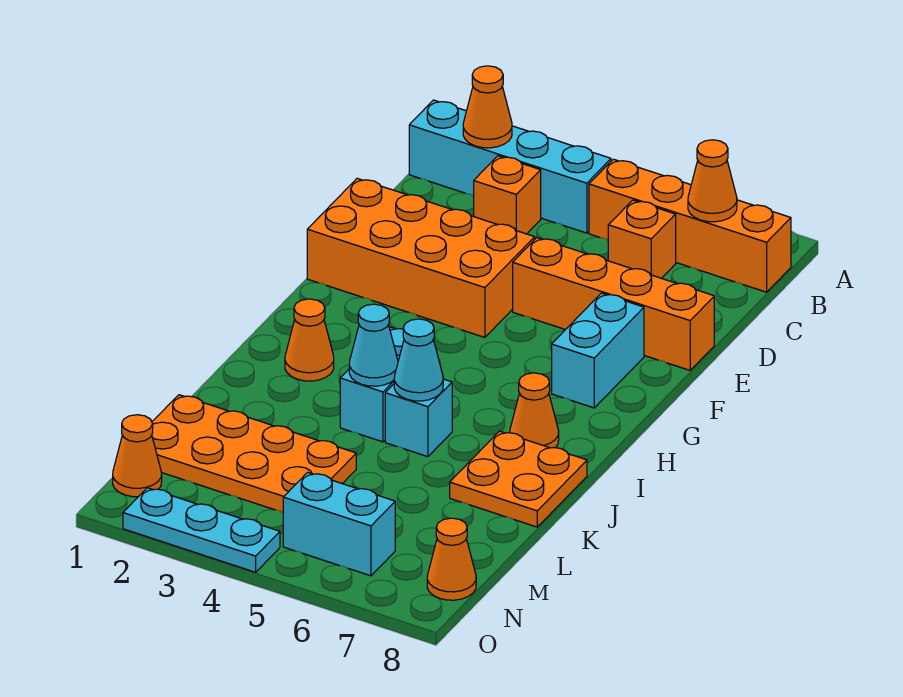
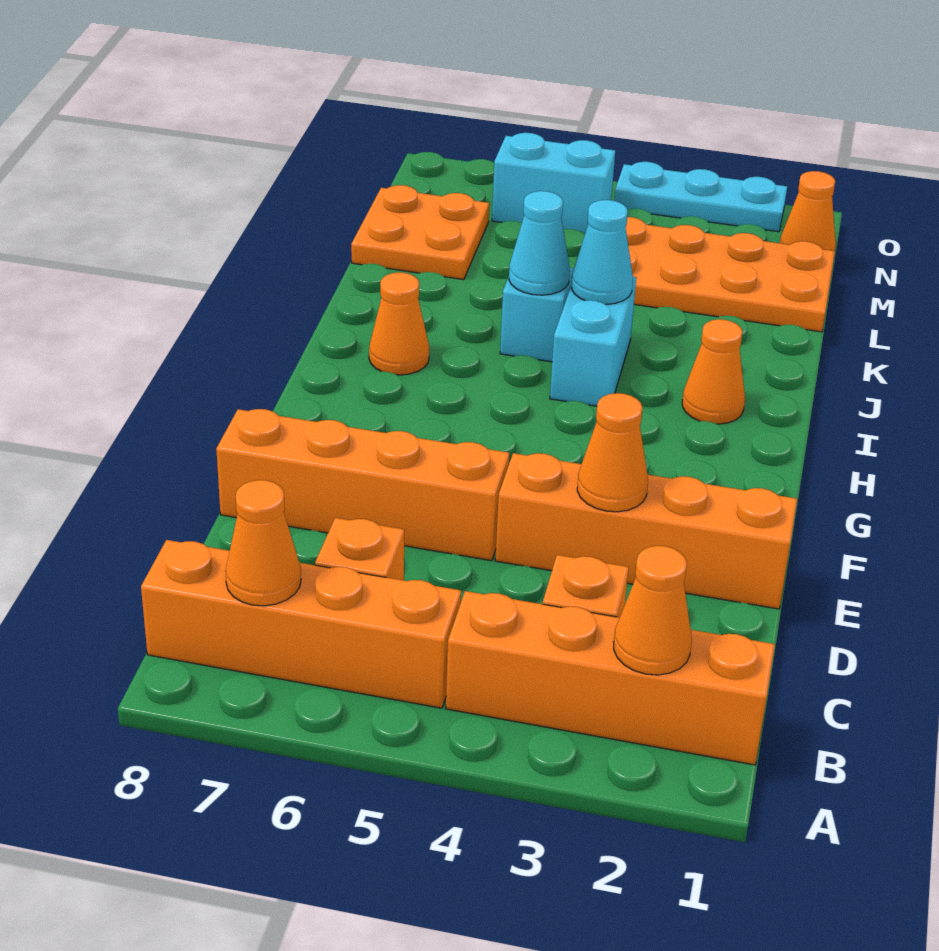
cyan 1x4 brick [409,100,611,233] -> orange 1x4 brick [446,591,775,765]
orange 2x4 brick [307,178,535,337] -> orange 1x4 brick [495,453,797,609]
cyan 1x2 brick [552,293,644,408] -> none
orange 2x2 plate [450,431,587,527] -> orange 2x2 plate moved to [351,185,489,280]
orange 1x1 cone [427,518,476,600] -> orange 1x1 cone moved to [577,393,648,512]

